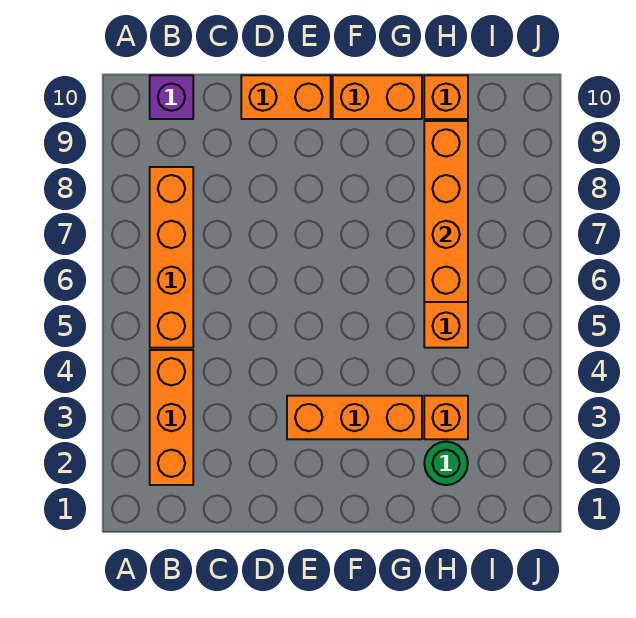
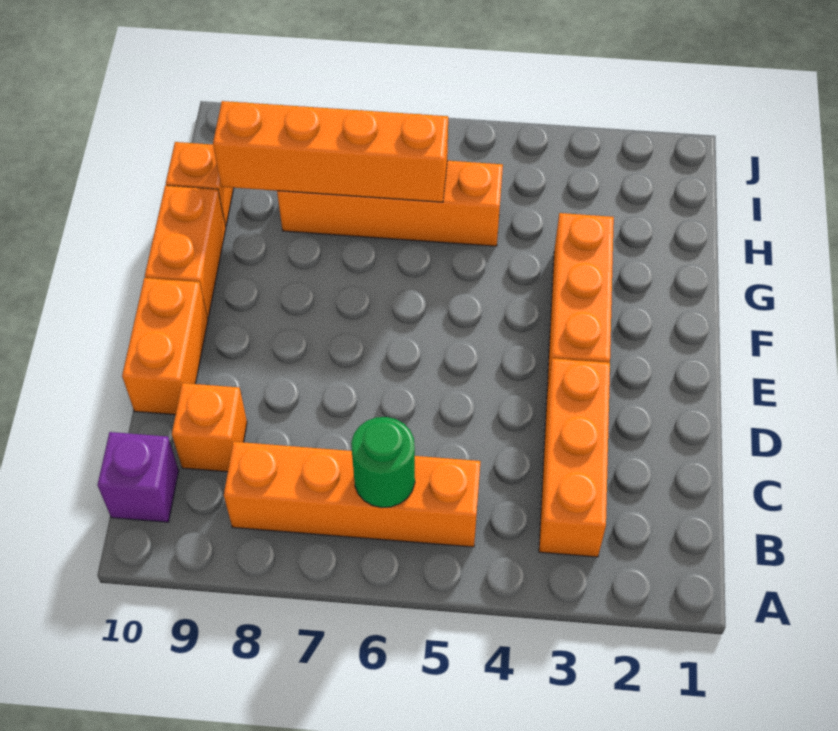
orange 1x3 brick [150,350,193,485] -> orange 1x3 brick turned to [539,358,610,557]
green 1x1 round brick [424,442,468,485] -> green 1x1 round brick moved to [351,417,415,508]
orange 1x1 brick [424,396,468,439] -> orange 1x1 brick moved to [172,383,247,472]

